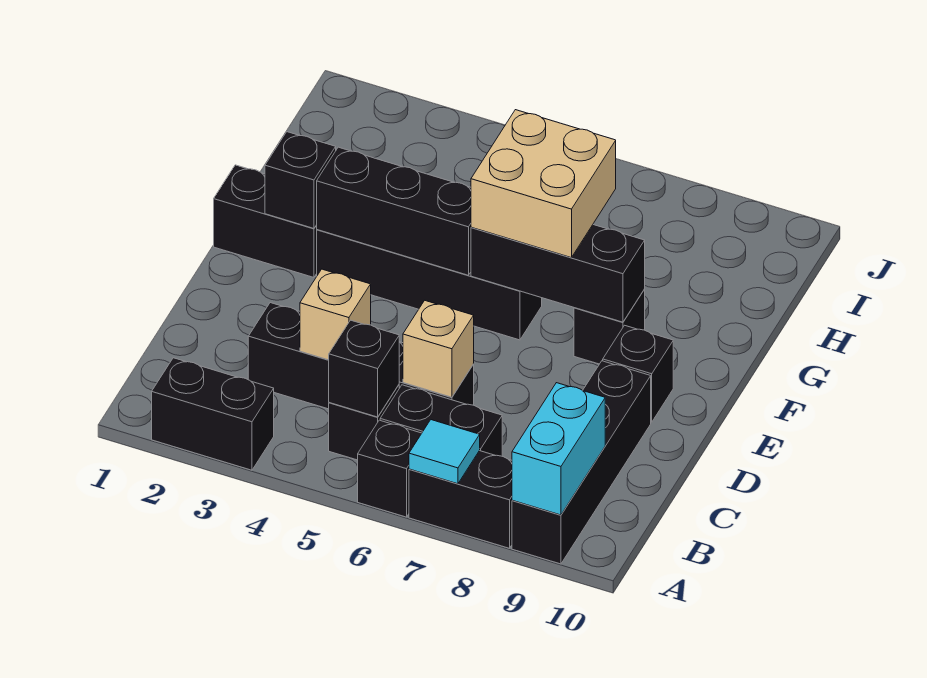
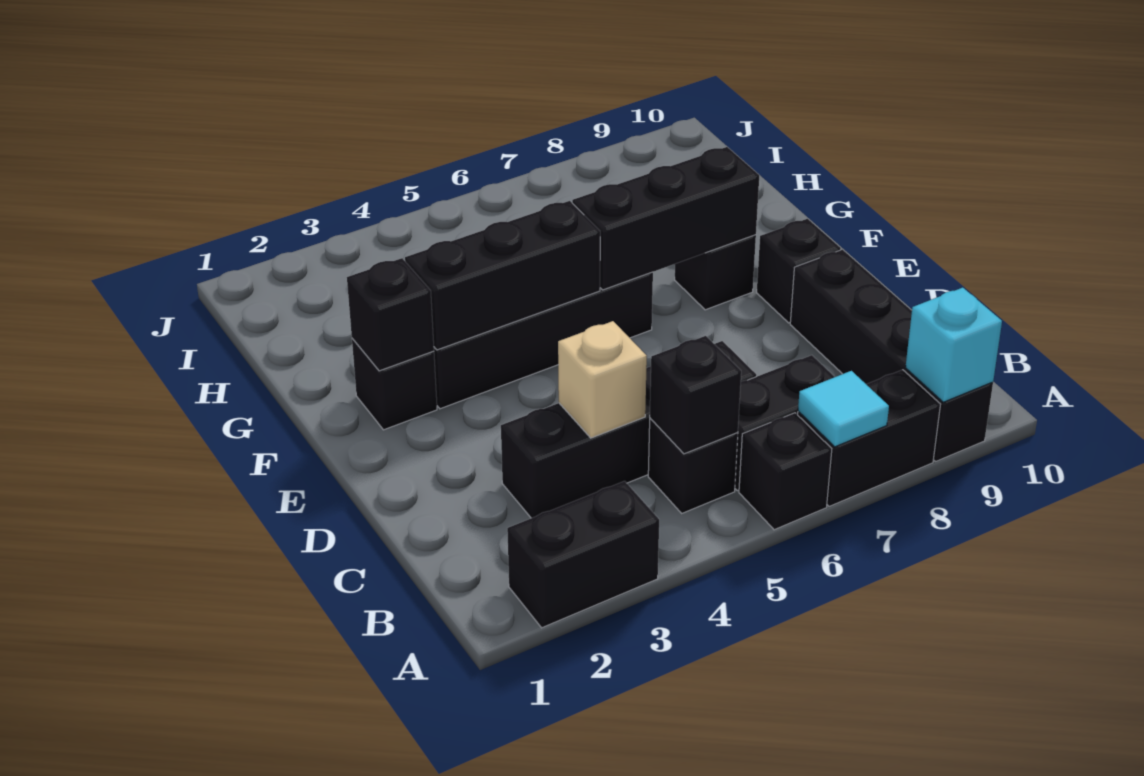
cyan 1x2 brick [512,383,605,515] -> cyan 1x1 brick [905,288,1002,402]
tan 1x1 brick [403,301,474,397] -> none
black 1x2 brick [214,165,317,277] -> black 1x1 brick [352,339,437,430]
tan 2x2 brick [471,110,616,258] -> none

